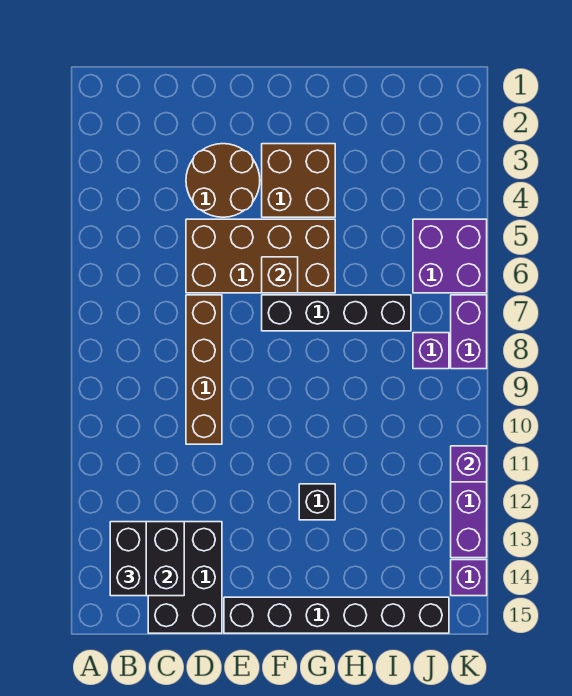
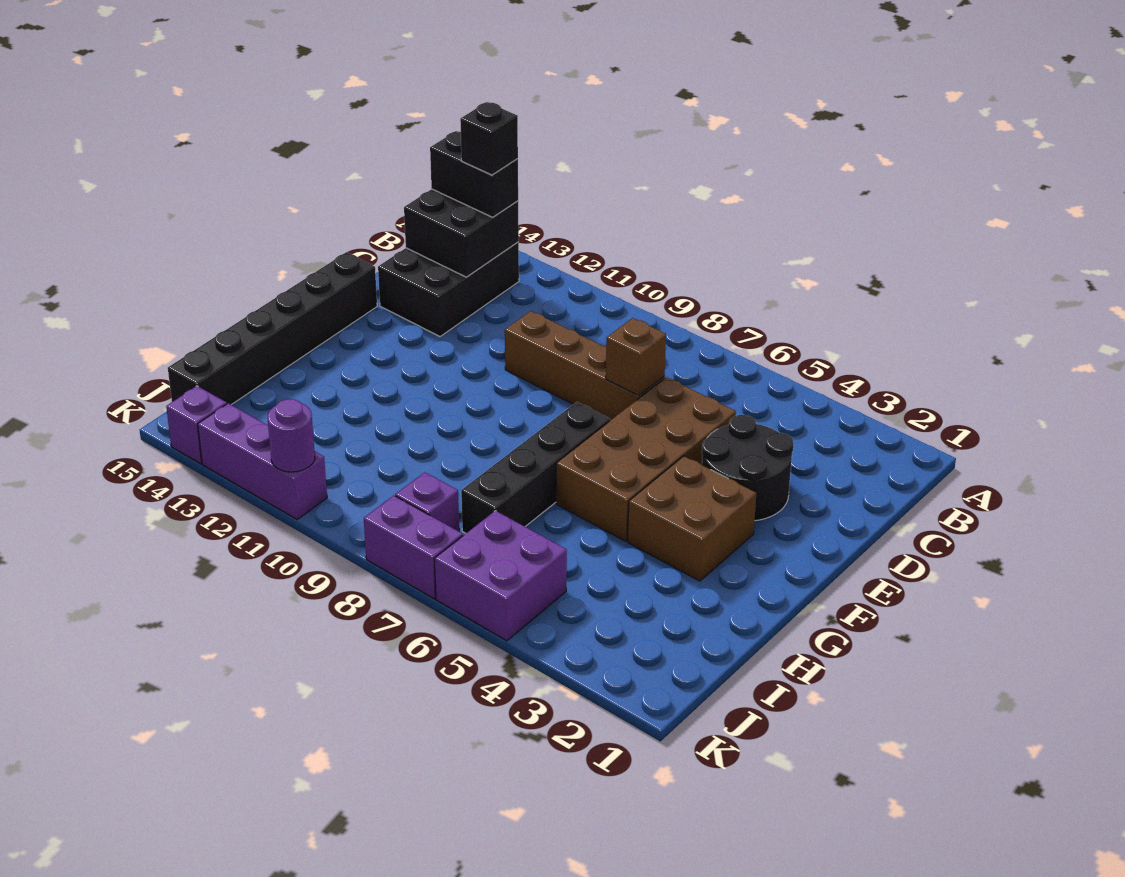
black 2x3 brick [148,522,222,633] -> black 2x3 brick turned to [378,242,519,337]
brown 2x2 round brick [186,144,260,217] -> black 2x2 round brick [702,415,794,521]
brown 1x1 brick [262,257,298,293] -> brown 1x1 brick moved to [606,318,666,395]
black 1x1 brick [299,484,335,520] -> black 1x1 brick moved to [460,102,518,175]
purple 1x1 brick [451,446,487,482] -> purple 1x1 round brick [268,399,315,472]

